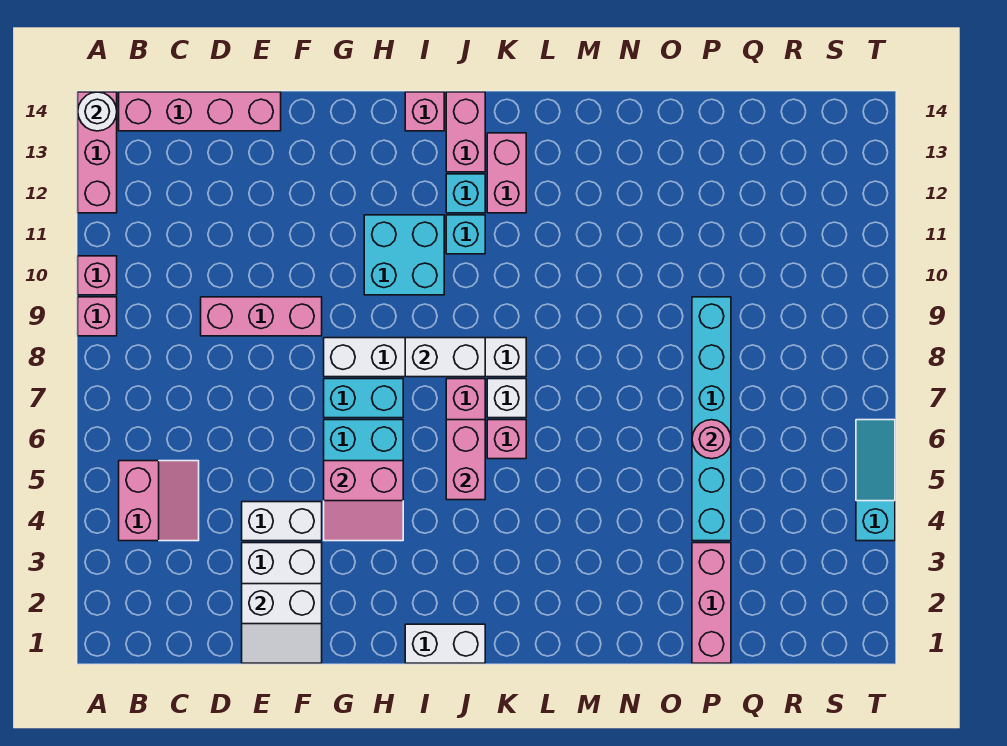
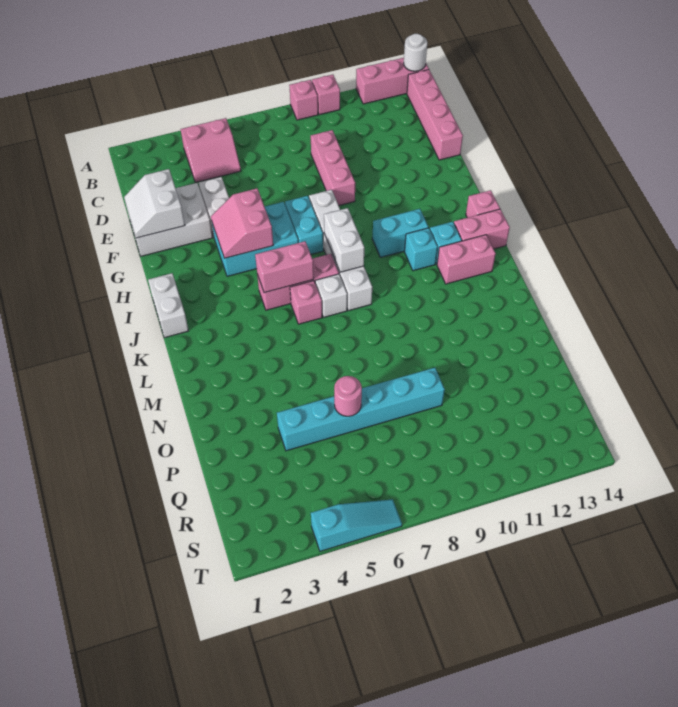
cyan 2x2 brick [364,215,444,295] -> cyan 1x2 brick [372,209,428,257]
pink 1x3 brick [692,543,731,663] -> none

